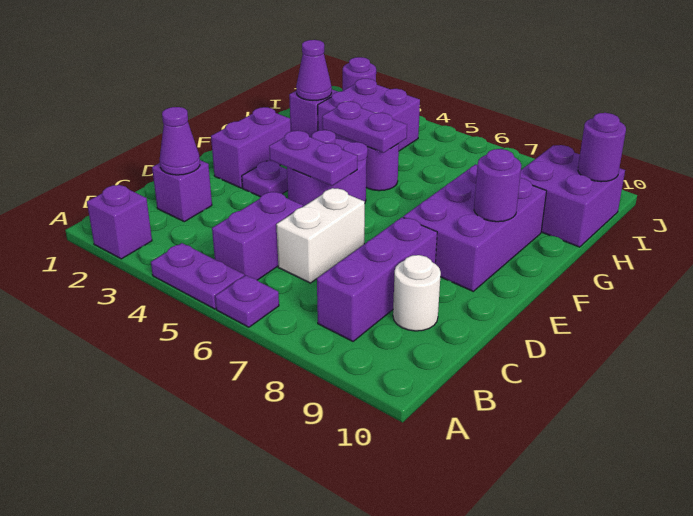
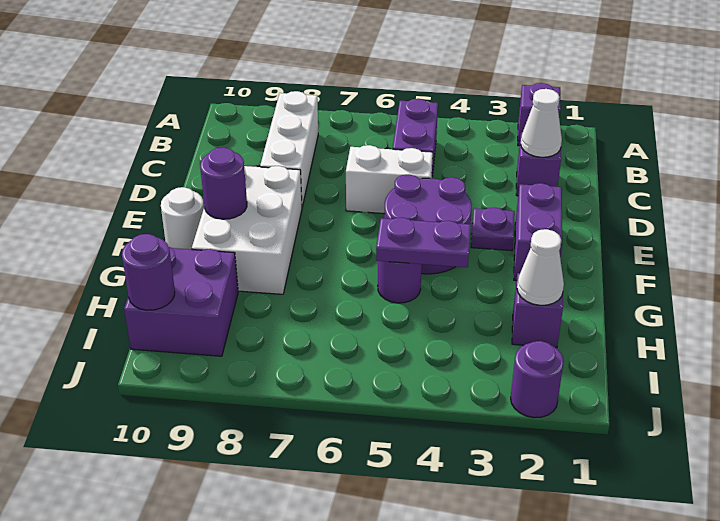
purple 1x2 plate [151,243,244,309] -> none
purple 1x1 plate [215,275,279,327] -> none
purple 1x3 brick [317,217,437,341] -> white 1x3 brick [260,91,318,207]
purple 1x1 cone [160,107,200,175] -> white 1x1 cone [521,89,562,157]
white 1x2 brick [276,188,365,283] -> white 1x2 brick turned to [346,145,433,214]
white 1x1 round brick [393,255,441,331] -> white 1x1 round brick moved to [161,187,204,249]
purple 1x2 plate [269,131,357,186] -> none
purple 2x3 brick [403,164,546,291] -> white 2x3 brick [192,166,302,294]
purple 1x1 cone [296,40,332,100] -> white 1x1 cone [517,229,564,305]
purple 2x2 brick [318,79,420,151] -> none

